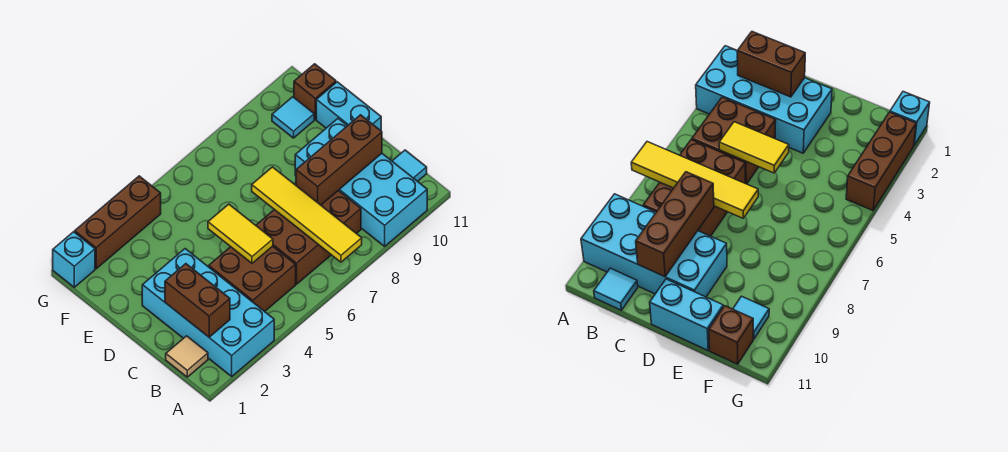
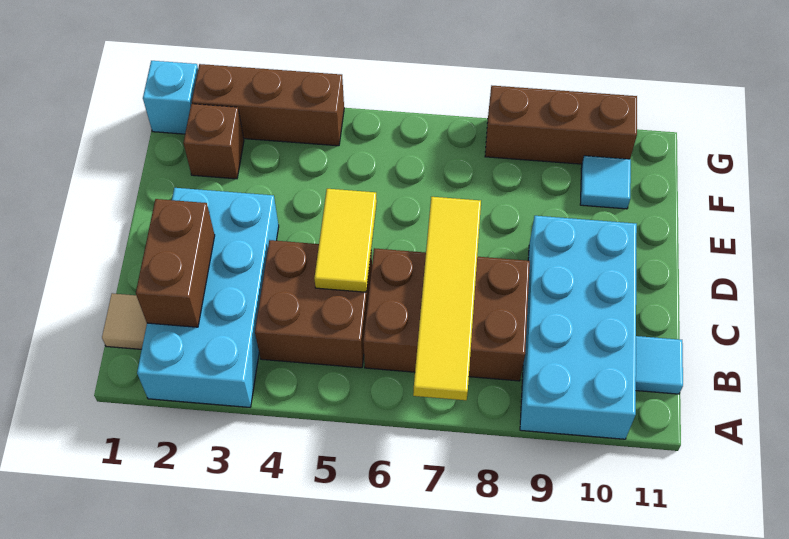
brown 1x3 brick [296,115,382,205] -> brown 1x3 brick moved to [485,86,637,164]
cyan 1x2 brick [316,82,381,131] -> none
brown 1x1 brick [294,64,336,119] -> brown 1x1 brick moved to [183,104,244,179]

